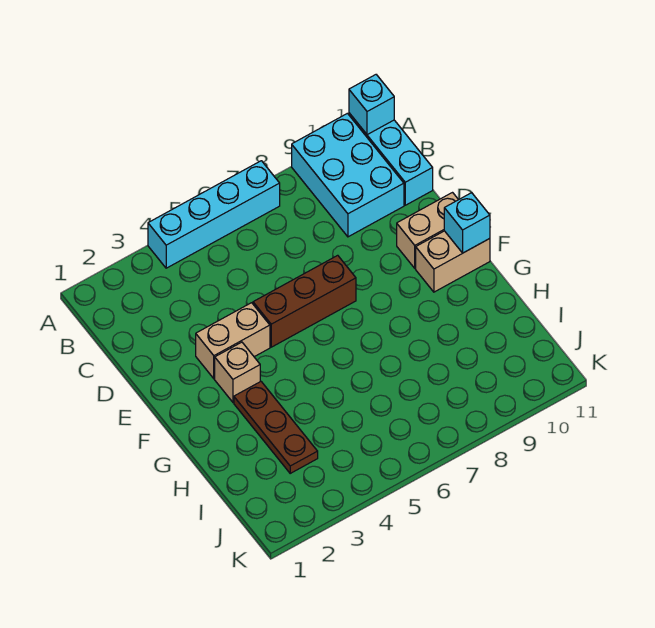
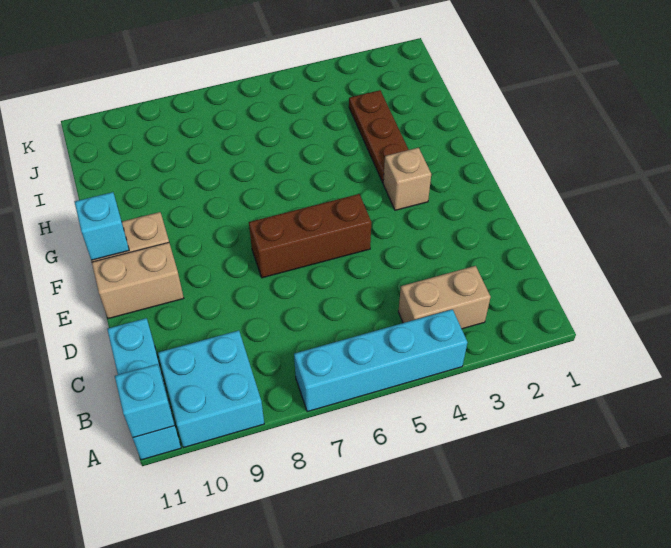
cyan 2x3 brick [292,113,404,237] -> cyan 2x2 brick [158,330,264,447]
tan 1x2 brick [196,303,270,379] -> tan 1x2 brick moved to [398,266,491,329]

